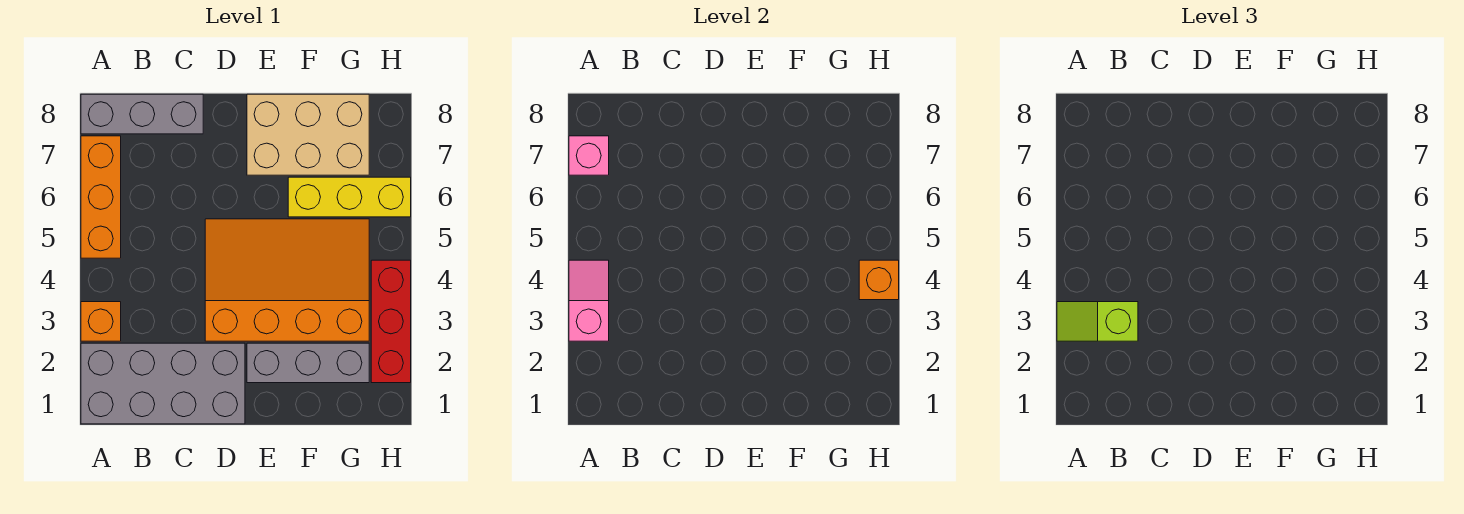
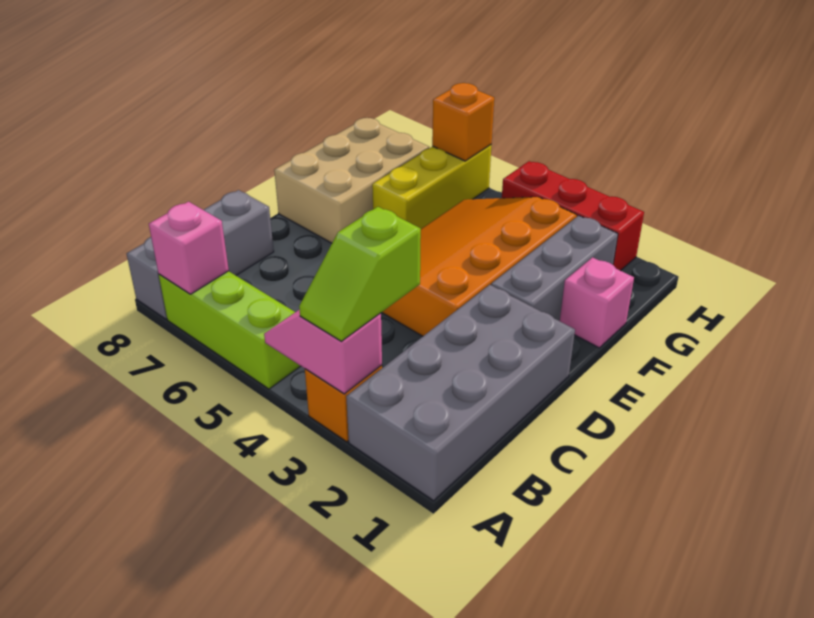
orange 1x3 brick [81,136,121,258] -> lime 1x3 brick [159,271,301,389]
none -> pink 1x1 brick [560,257,634,348]
orange 1x1 brick [859,260,899,300] -> orange 1x1 brick moved to [432,83,494,161]

